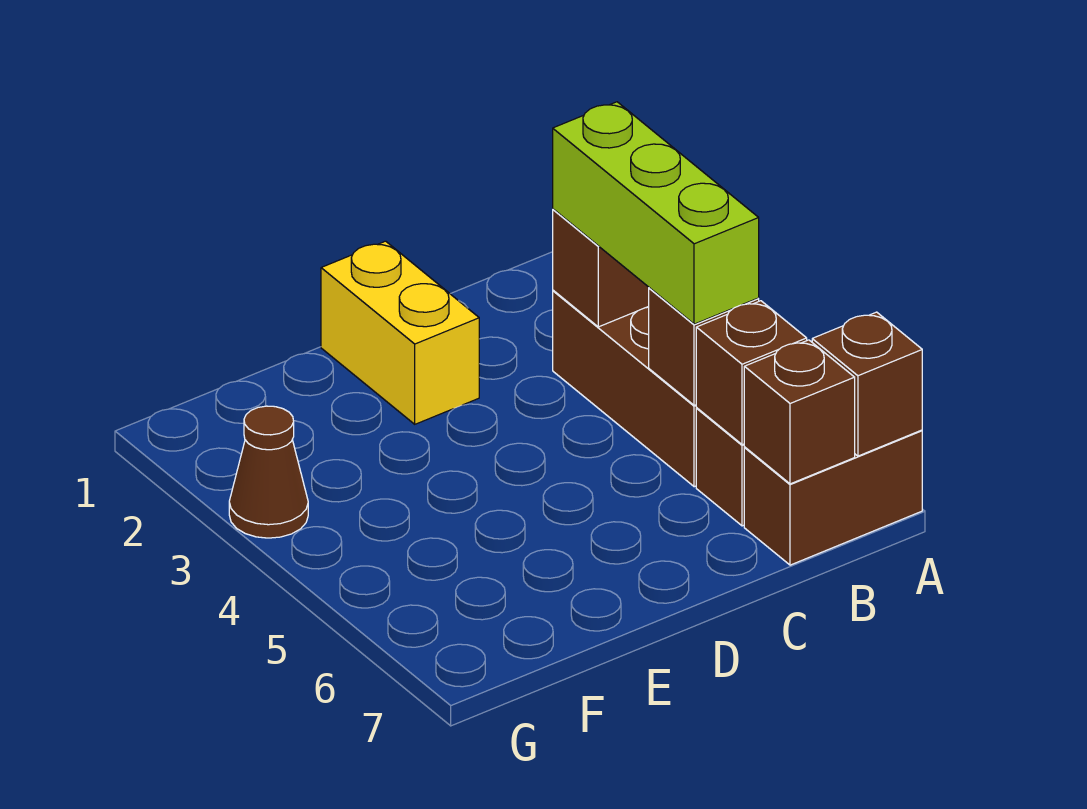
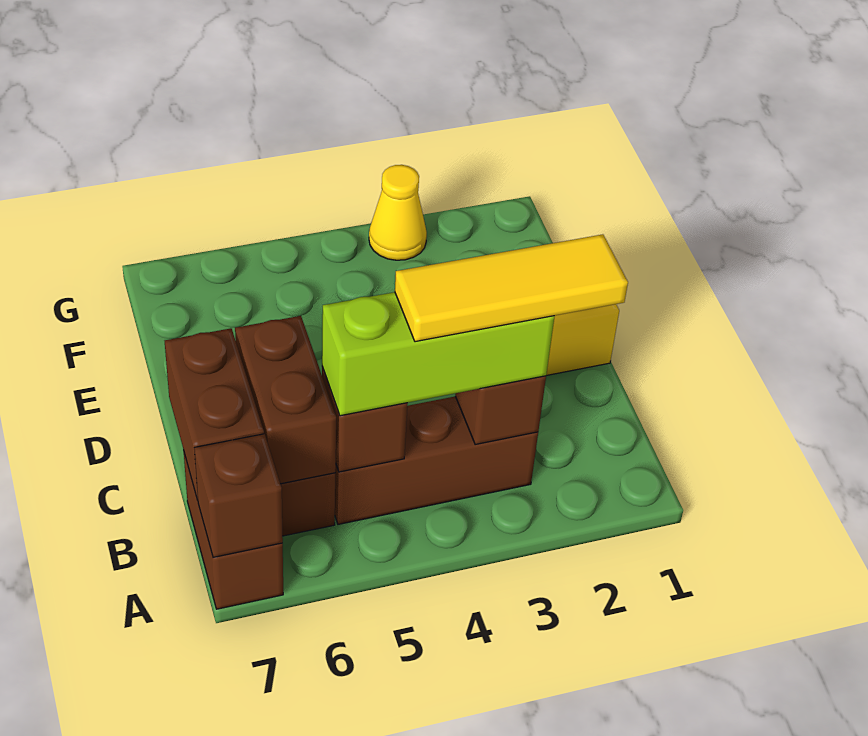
none -> yellow 1x3 tile [395,234,628,342]
brown 1x1 brick [696,301,807,445] -> brown 1x2 brick [235,316,336,484]
brown 1x1 brick [744,340,855,484] -> brown 1x2 brick [165,328,264,500]
brown 1x1 cone [229,406,308,538] -> yellow 1x1 cone [369,165,427,260]

